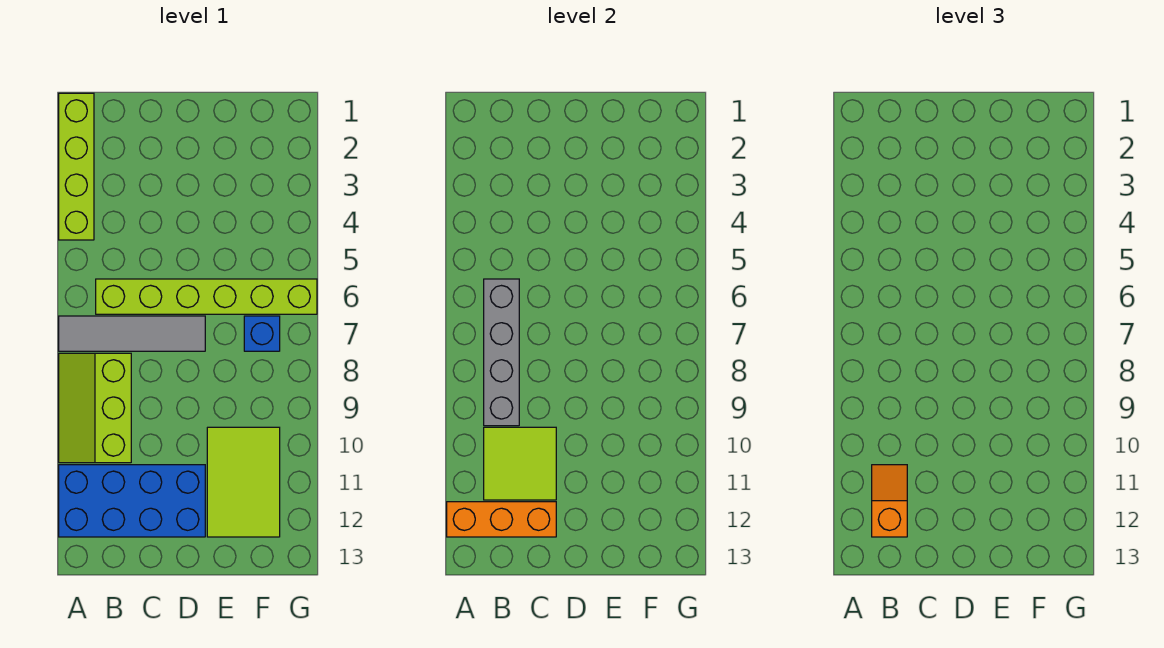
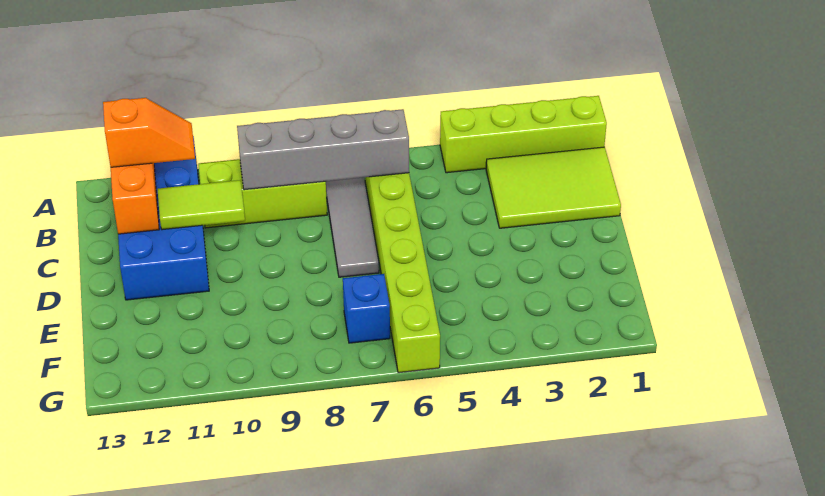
lime 2x2 tile [484,427,556,500] -> lime 1x2 tile [157,180,245,230]
lime 2x3 tile [207,427,280,537] -> lime 2x3 tile moved to [486,147,621,228]

